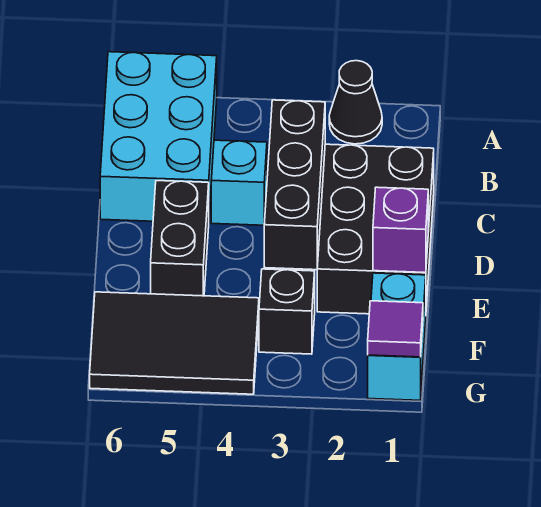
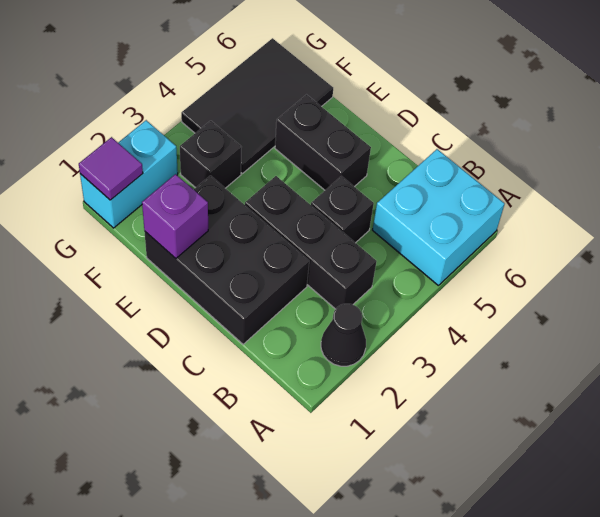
cyan 2x3 brick [100,52,217,221] -> cyan 2x2 brick [373,149,505,286]
cyan 1x1 brick [211,140,267,225] -> black 1x1 brick [311,176,374,243]
cyan 1x2 brick [368,273,426,400] -> cyan 1x2 brick turned to [80,120,178,228]

